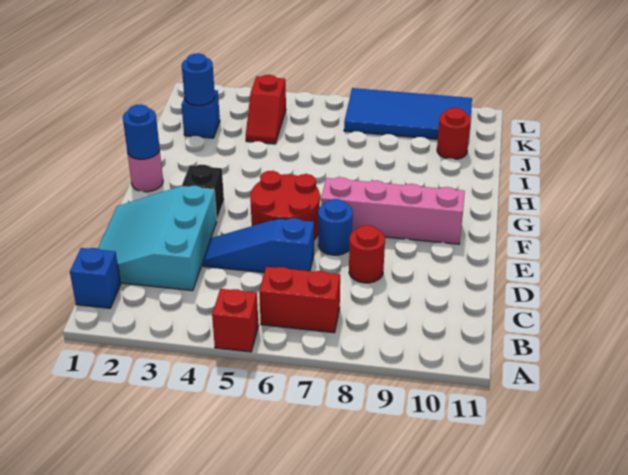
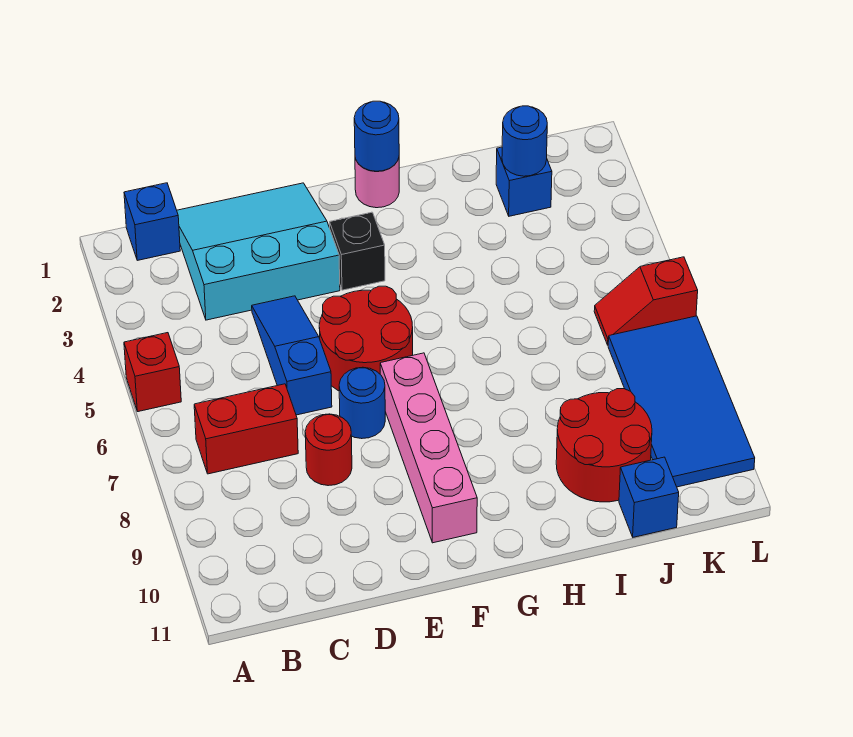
red 1x2 brick [259,267,340,333] -> red 1x2 brick turned to [194,384,298,474]
red 1x2 slope [246,75,286,144] -> red 1x2 slope moved to [594,257,698,345]
red 1x1 round brick [437,108,471,159] -> red 2x2 round brick [556,389,652,502]
none -> blue 1x1 brick [619,457,679,537]

